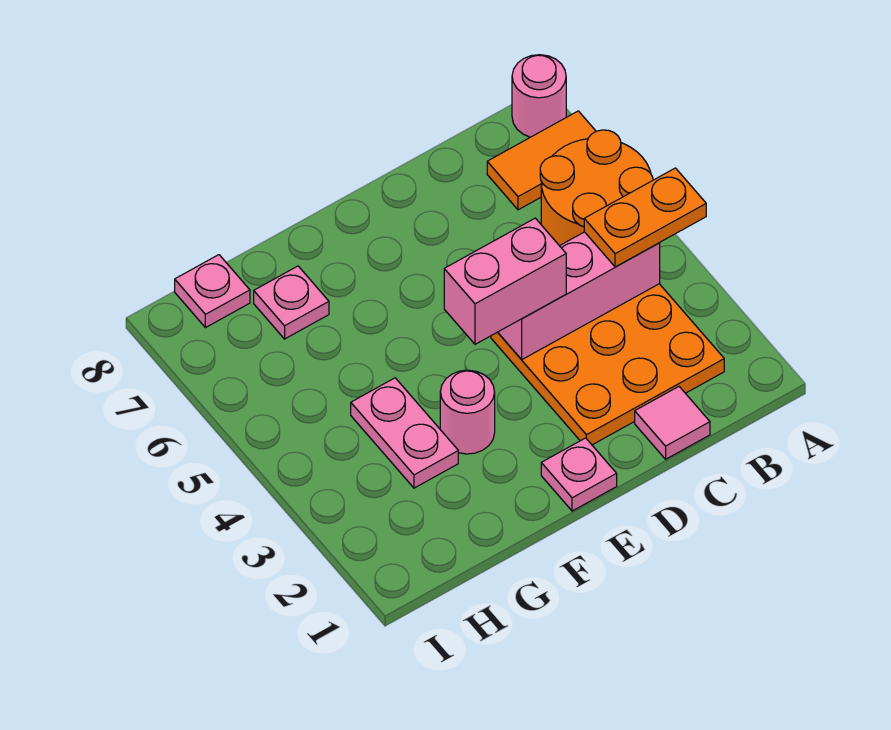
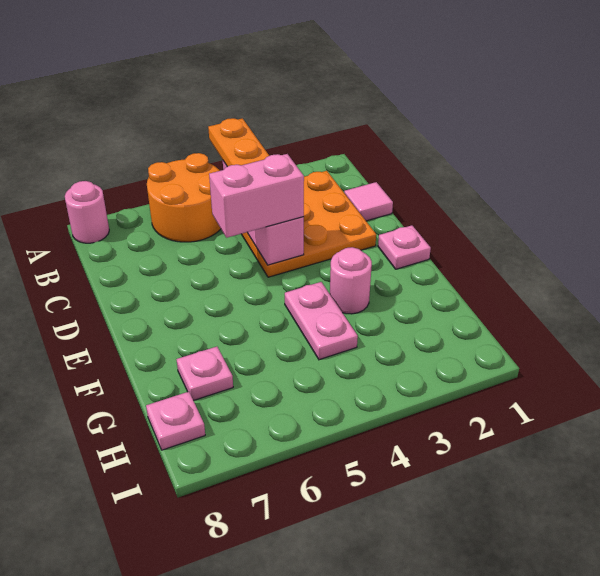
orange 1x2 tile [487,111,596,210] -> none
pink 1x2 brick [444,218,566,344] -> pink 1x2 brick turned to [209,154,304,238]
pink 1x2 plate [351,378,458,488] -> pink 1x2 plate turned to [285,282,358,360]

